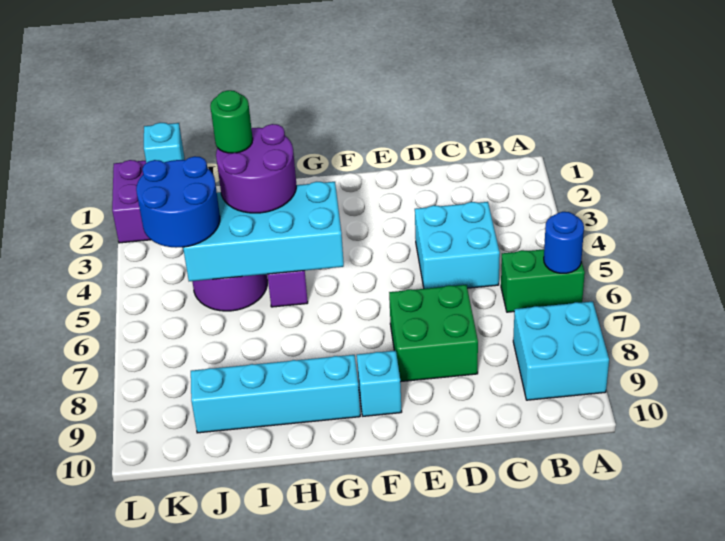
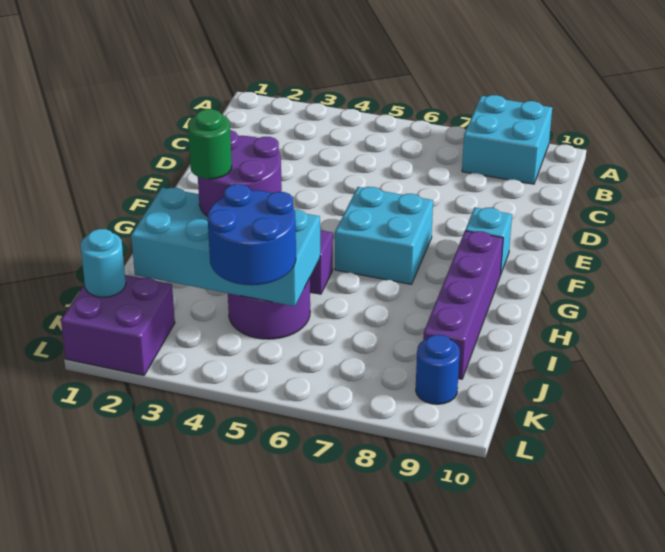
green 1x2 brick [501,249,585,312] -> none
blue 1x1 round brick [544,212,584,273] -> blue 1x1 round brick moved to [416,335,460,404]
cyan 2x2 brick [415,202,500,289] -> cyan 2x2 brick moved to [335,187,433,284]
green 2x2 brick [389,285,478,382] -> none
cyan 2x4 brick [183,182,344,281] -> cyan 2x4 brick turned to [131,187,320,306]
cyan 1x4 brick [191,355,360,433] -> purple 1x4 brick [423,231,503,379]
cyan 1x1 brick [144,123,184,163] -> cyan 1x1 round brick [80,229,126,297]

